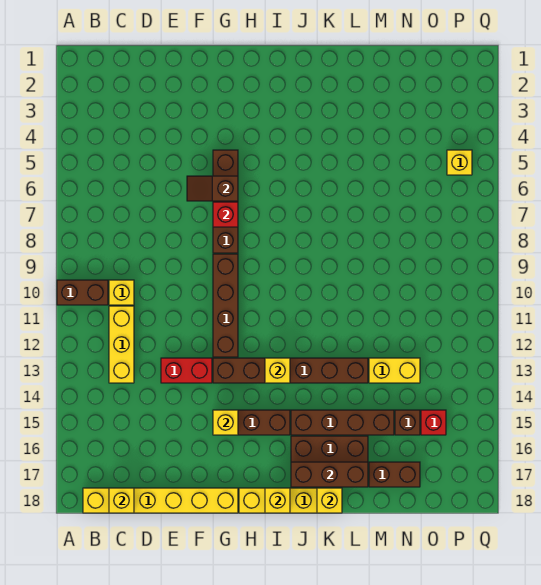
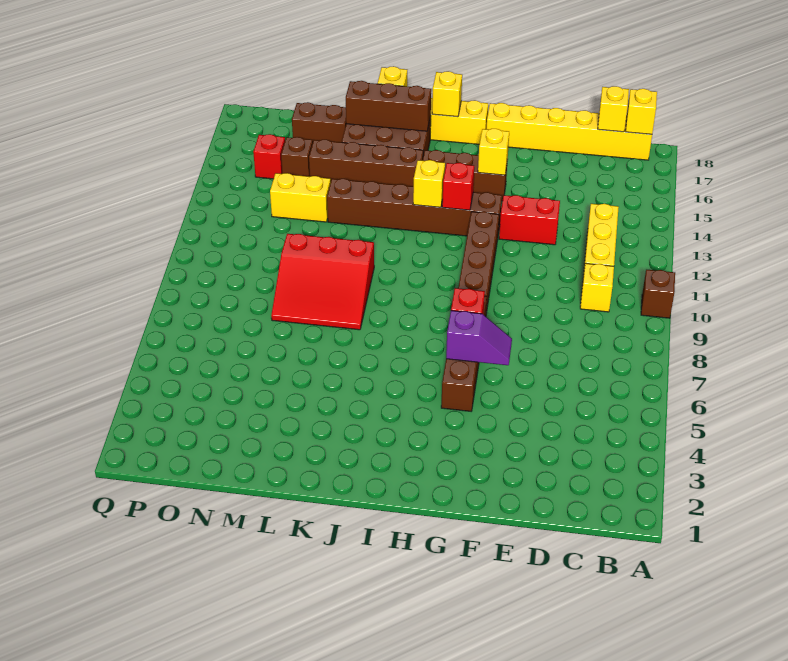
brown 1x2 brick [57,280,108,305] -> brown 1x1 brick [641,270,675,318]
brown 1x2 slope [187,176,238,201] -> purple 1x2 slope [446,311,512,365]
none -> red 1x1 brick [442,163,474,210]
none -> red 3x3 slope [271,234,374,330]
yellow 1x1 brick [447,150,472,175] -> yellow 1x1 brick moved to [626,89,657,134]

